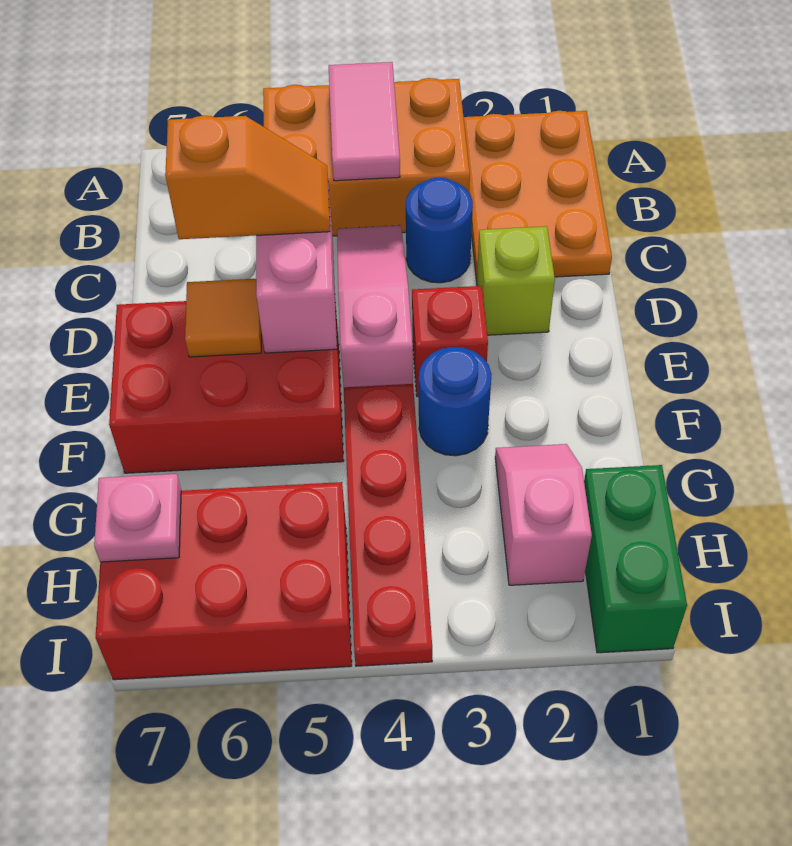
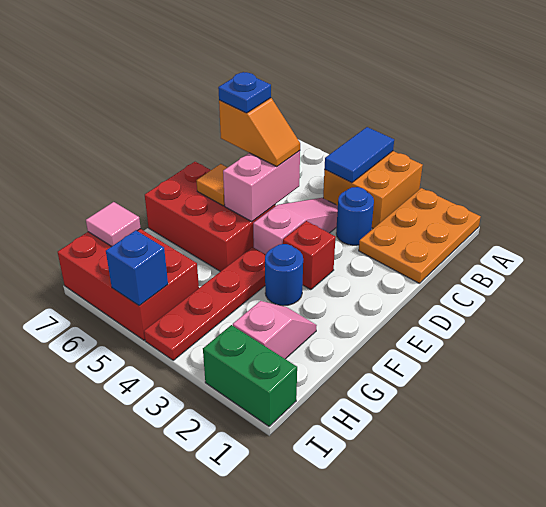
orange 2x3 brick [263,78,470,236] -> orange 2x2 brick [323,151,423,228]
pink 1x2 tile [329,62,400,181] -> blue 1x2 tile [325,127,394,183]
lime 1x1 brick [477,226,555,335] -> none
none -> blue 1x1 plate [218,72,271,113]
green 1x2 brick [584,465,687,653] -> green 1x2 brick turned to [203,325,297,426]
pink 1x1 plate [94,474,181,562] -> pink 1x1 tile [86,202,141,246]
none -> blue 1x1 brick [106,230,168,305]

